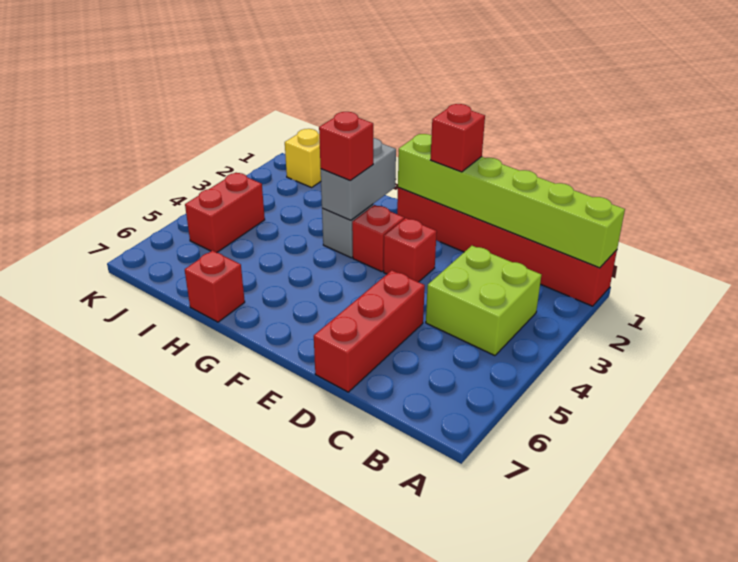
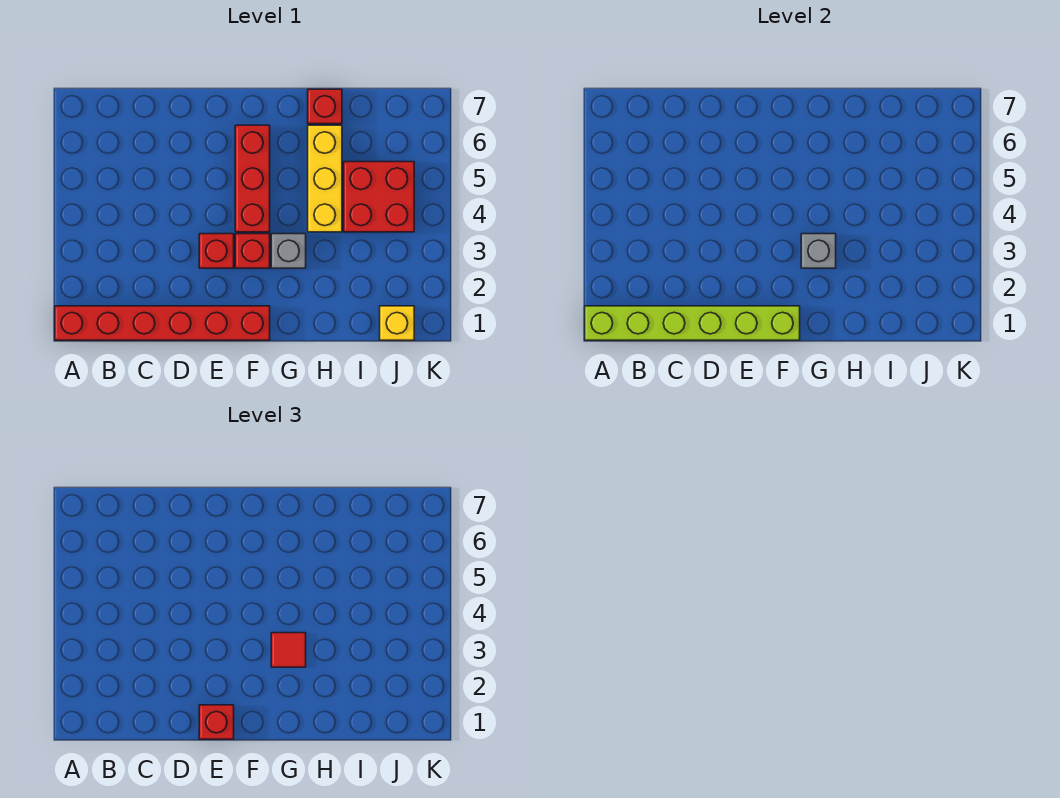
lime 2x2 brick [426,246,541,356] -> none
red 1x3 brick [314,270,425,392] -> red 1x3 brick moved to [235,125,270,232]
grey 1x2 brick [321,138,396,220] -> grey 1x1 brick [801,234,836,268]
red 1x1 brick [319,112,373,181] -> red 1x1 tile [271,633,306,667]
none -> yellow 1x3 brick [308,125,342,232]
red 1x2 brick [185,173,265,253] -> red 2x2 brick [344,162,414,232]

